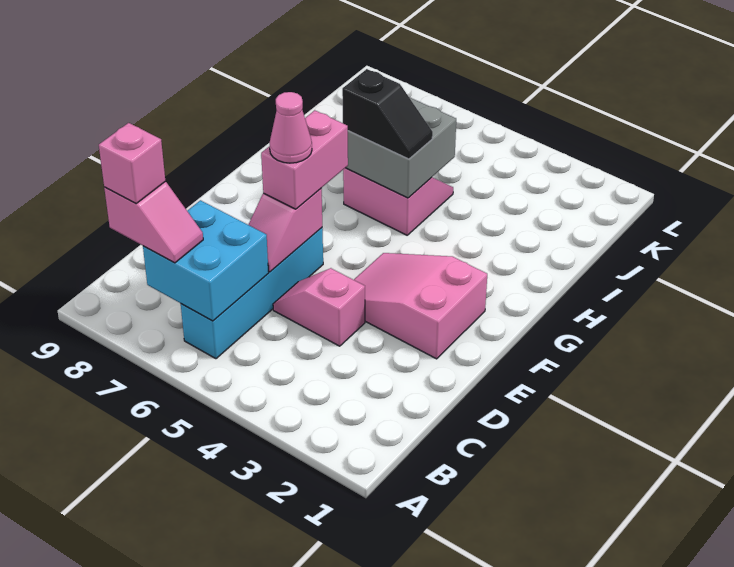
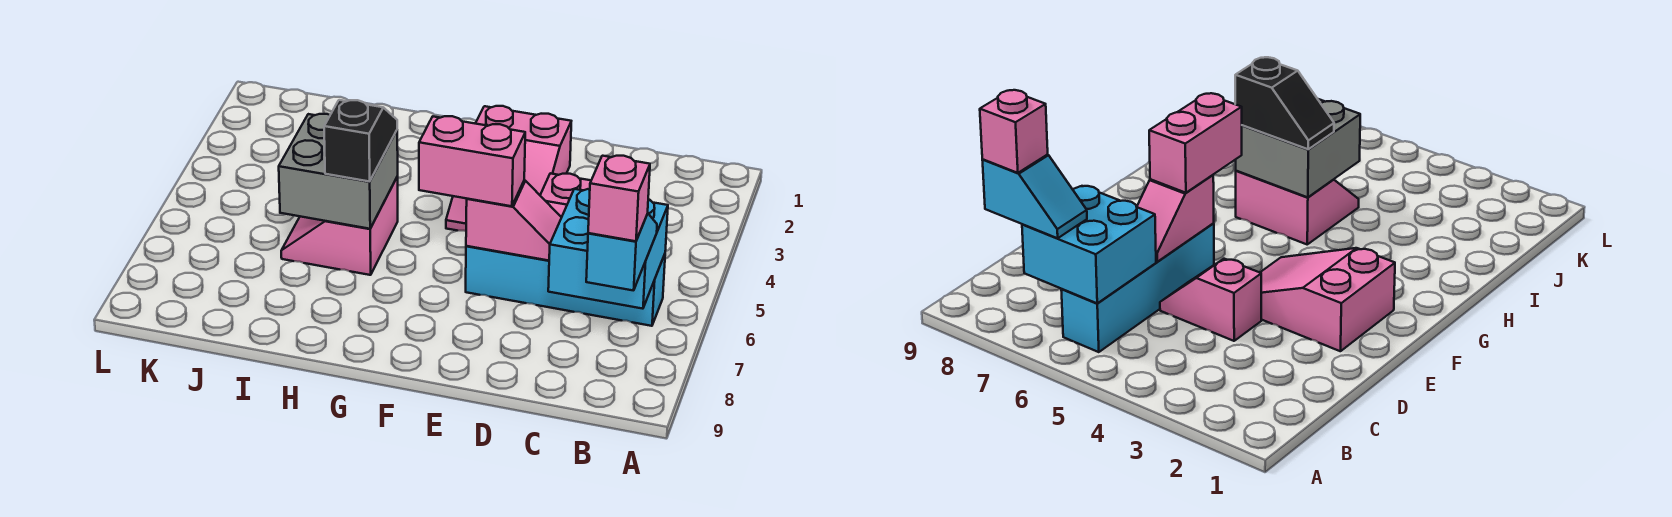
pink 1x2 slope [104,182,203,263] -> cyan 1x2 slope [586,214,657,291]
pink 1x1 cone [270,92,312,163] -> none

